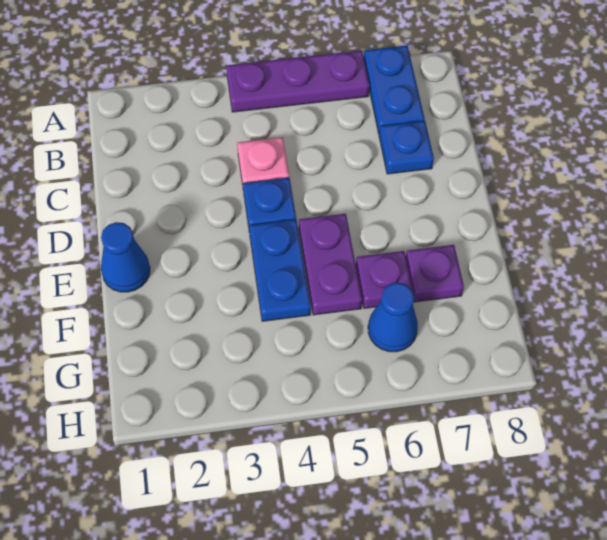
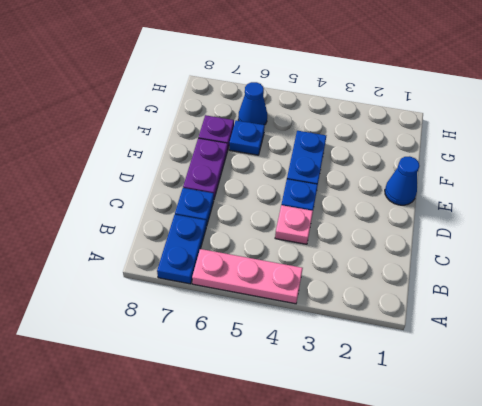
purple 1x3 plate [226,50,369,112] -> pink 1x3 plate [192,249,303,304]
purple 1x2 plate [299,214,362,315] -> purple 1x2 plate moved to [183,138,228,198]
purple 1x1 plate [356,251,413,308] -> blue 1x1 plate [229,120,265,155]

